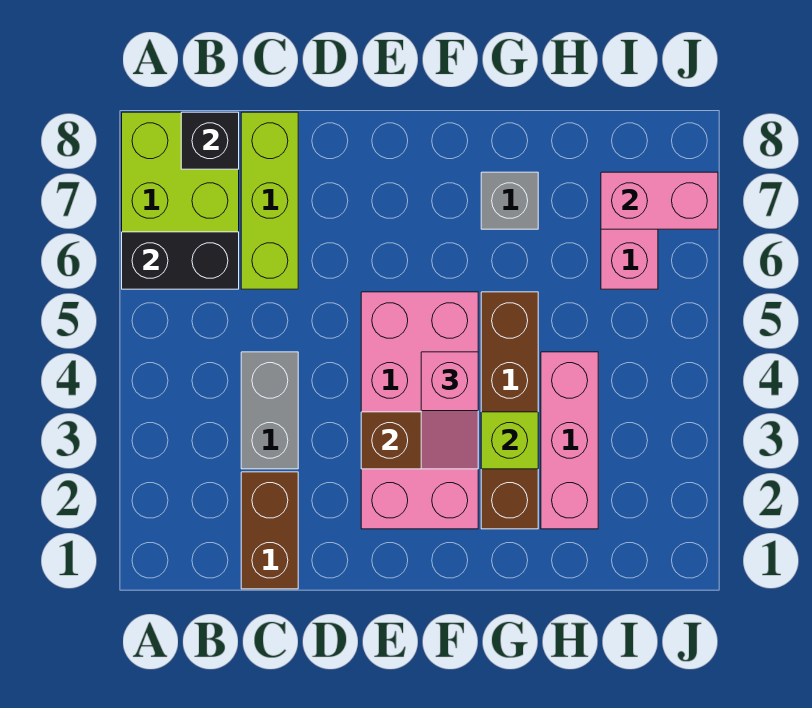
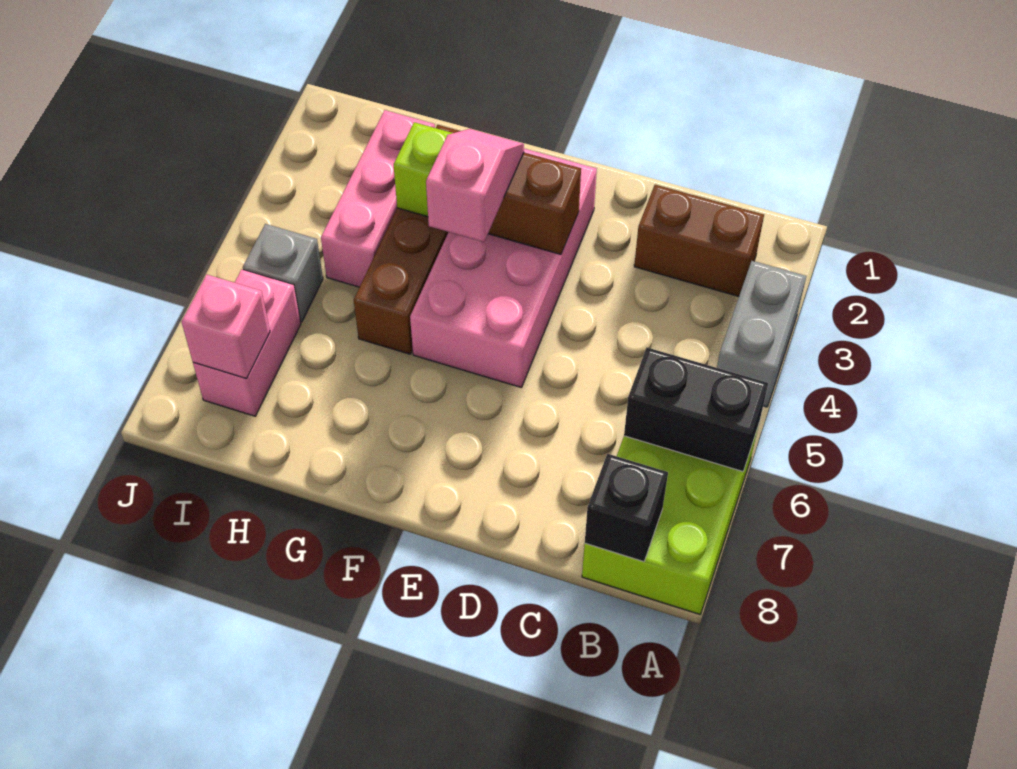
brown 1x2 brick [241,472,298,589] -> brown 1x2 brick turned to [634,185,764,296]
grey 1x2 brick [241,352,298,469] -> grey 1x2 brick moved to [717,261,806,407]
lime 1x3 brick [241,112,298,289] -> none
grey 1x1 brick [481,172,538,229] -> grey 1x1 brick moved to [243,224,323,322]
pink 1x2 brick [601,172,718,229] -> pink 1x1 brick [182,275,270,379]

